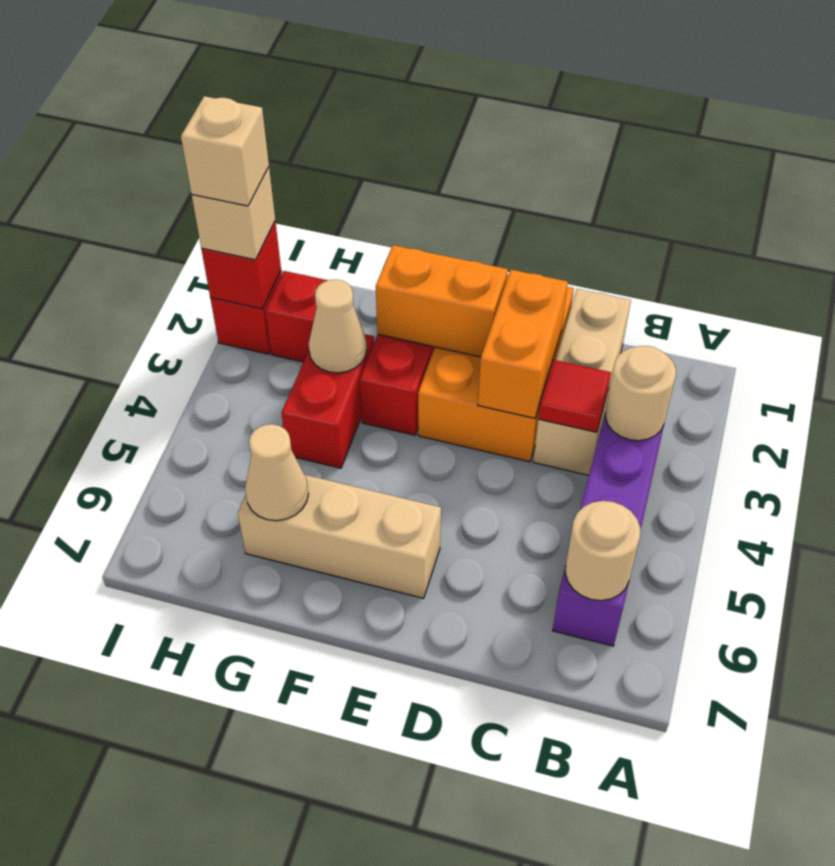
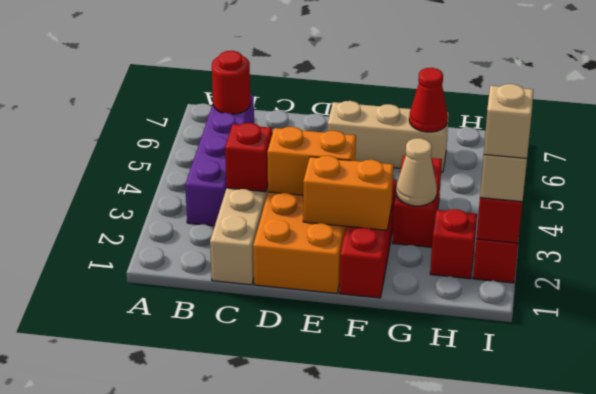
tan 1x1 round brick [605,346,676,441] -> none
tan 1x1 round brick [565,501,640,601] -> red 1x1 round brick [212,51,250,114]
red 1x1 tile [538,360,611,433] -> red 1x1 brick [225,123,272,192]
orange 1x2 brick [478,270,568,418] -> orange 1x2 brick turned to [267,127,356,195]
tan 1x1 cone [245,424,309,521] -> red 1x1 cone [409,68,448,132]

